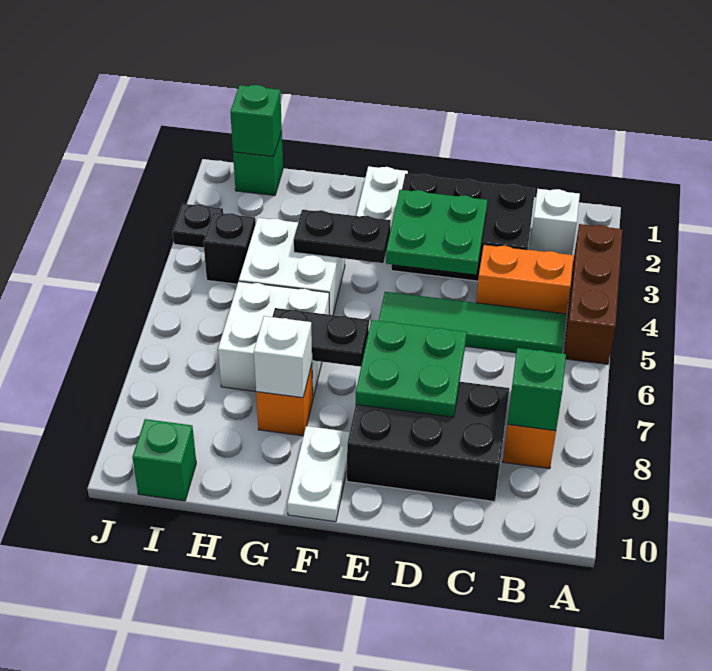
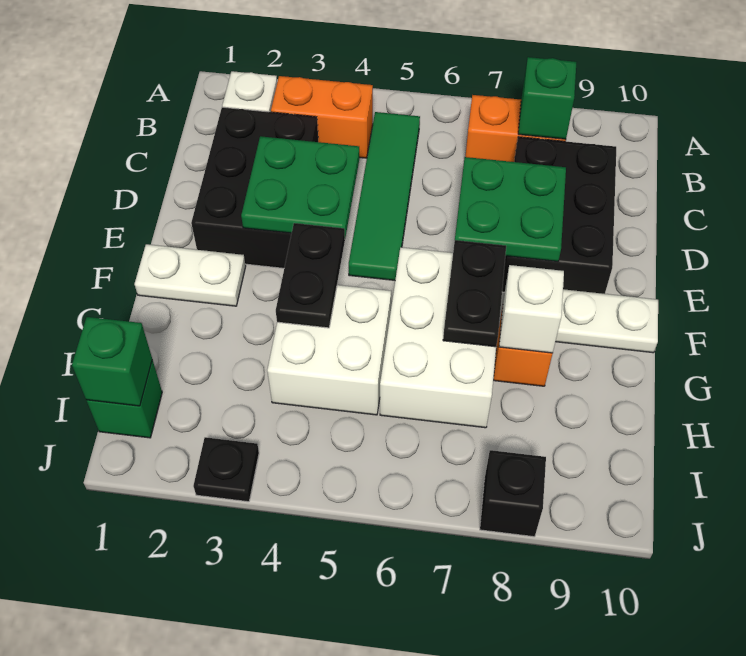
brown 1x3 brick [564,224,622,364] -> none
orange 1x2 brick [476,245,574,314] -> orange 1x2 brick turned to [271,76,373,158]
white 2x2 brick [218,282,329,398] -> white 2x3 brick [380,247,496,428]
black 1x1 brick [203,212,256,284] -> black 1x1 brick moved to [480,450,546,537]
green 1x1 brick [132,419,196,501] -> none

